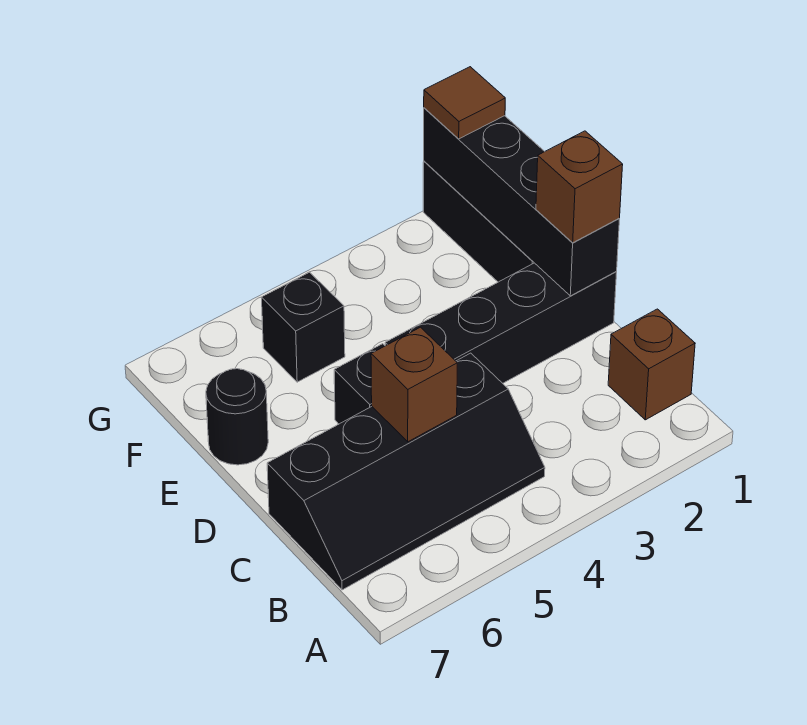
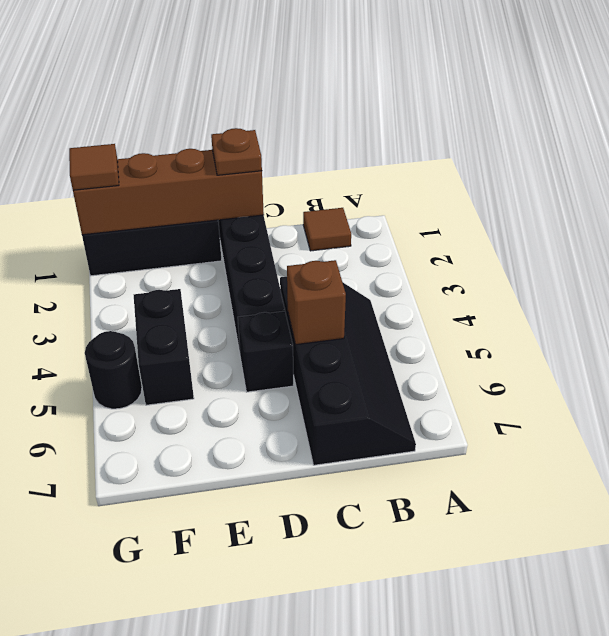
brown 1x1 brick [608,309,695,420] -> brown 1x1 tile [303,208,351,251]
black 1x4 brick [424,108,619,296] -> brown 1x4 brick [73,149,264,235]
brown 1x1 brick [536,131,623,243] -> brown 1x1 plate [211,128,262,175]
black 1x1 round brick [206,369,268,465] -> black 1x1 round brick moved to [85,331,142,409]
black 1x1 brick [261,272,345,382] -> black 1x2 brick [134,289,194,405]

